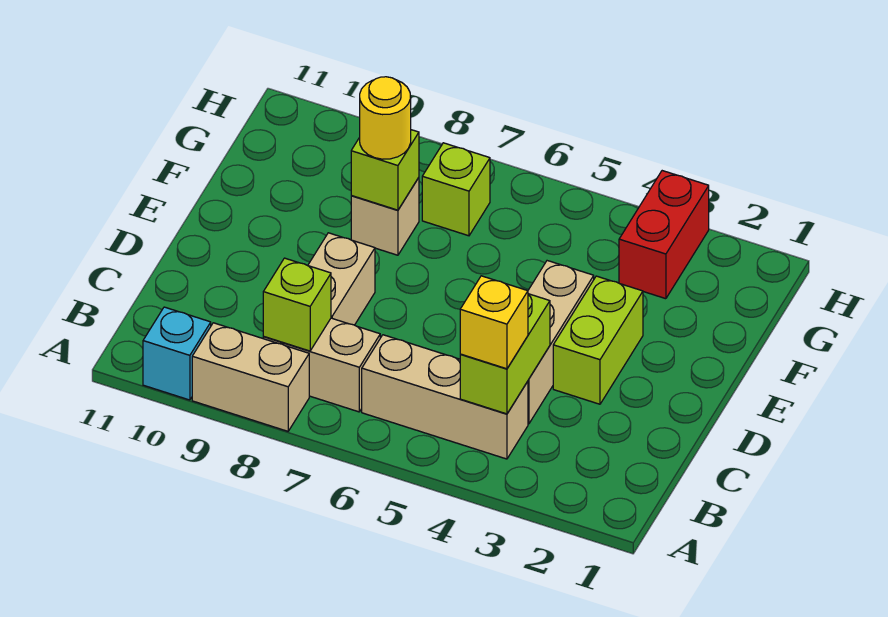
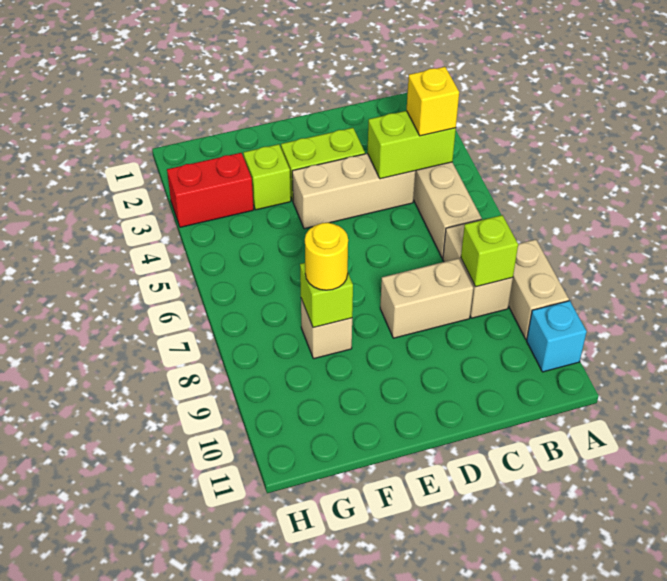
lime 1x1 brick [422,143,490,236] -> lime 1x1 brick moved to [243,144,291,210]

